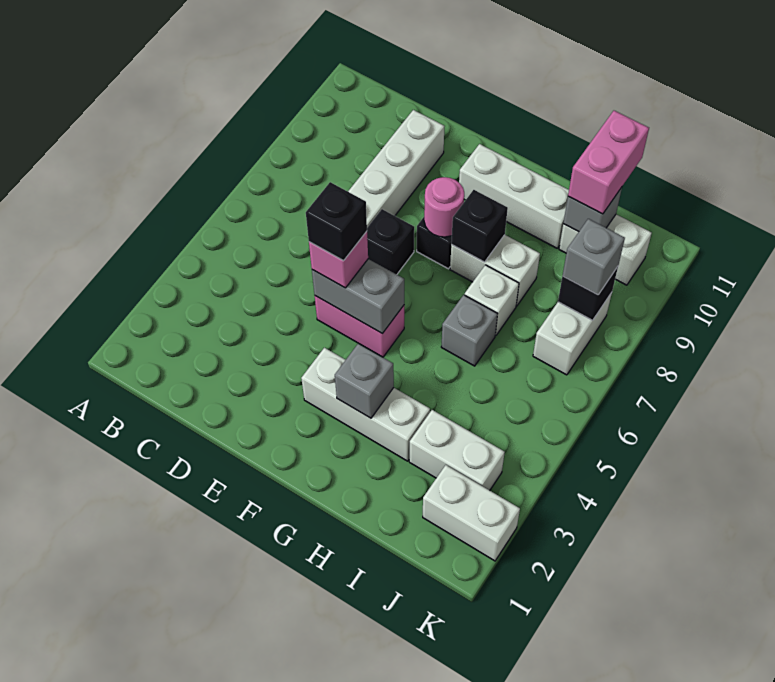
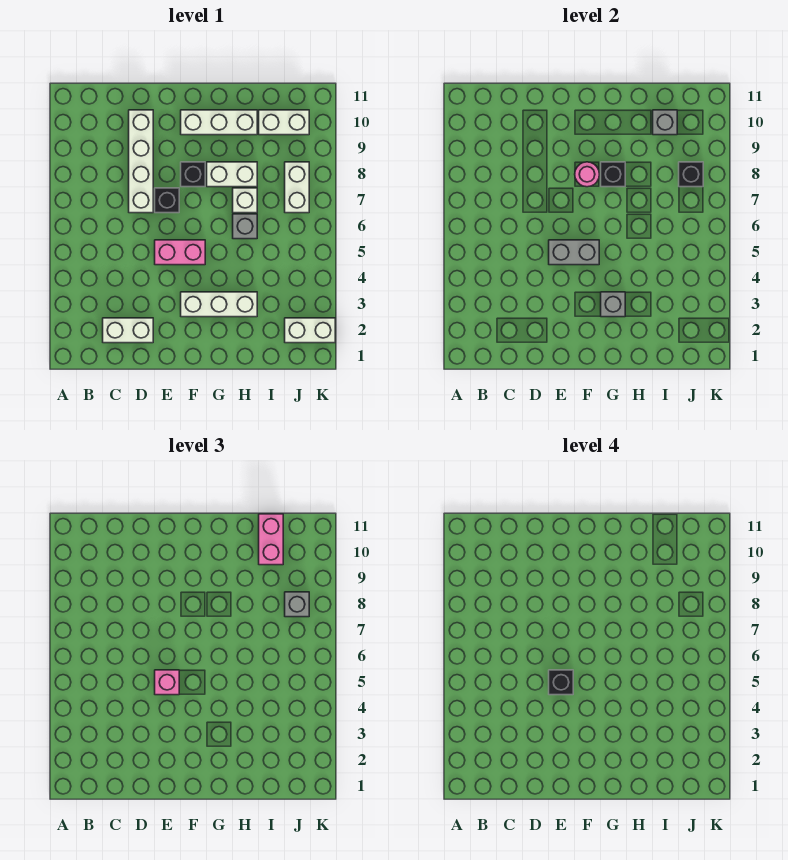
white 1x2 brick [409,410,505,490] -> white 1x2 brick moved to [103,318,153,343]

